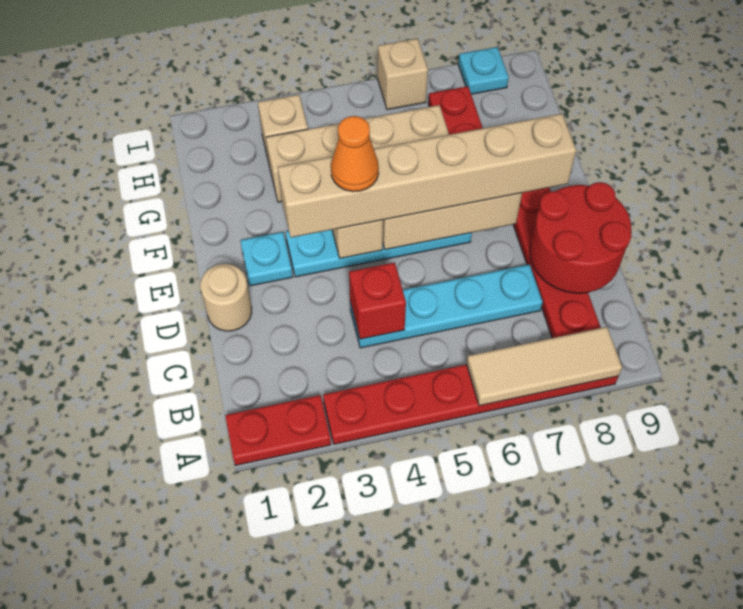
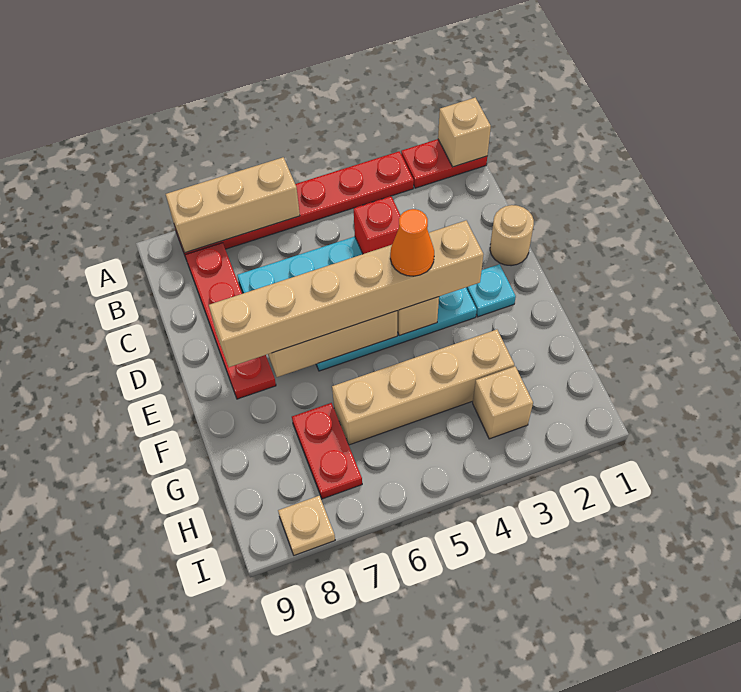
tan 1x3 tile [467,327,622,406] -> tan 1x3 brick [166,157,300,253]
red 2x2 round brick [530,182,631,293] -> none
tan 1x1 brick [378,38,428,110] -> tan 1x1 brick moved to [438,98,491,167]
cyan 1x1 plate [458,47,509,94] -> tan 1x1 plate [278,496,335,555]

